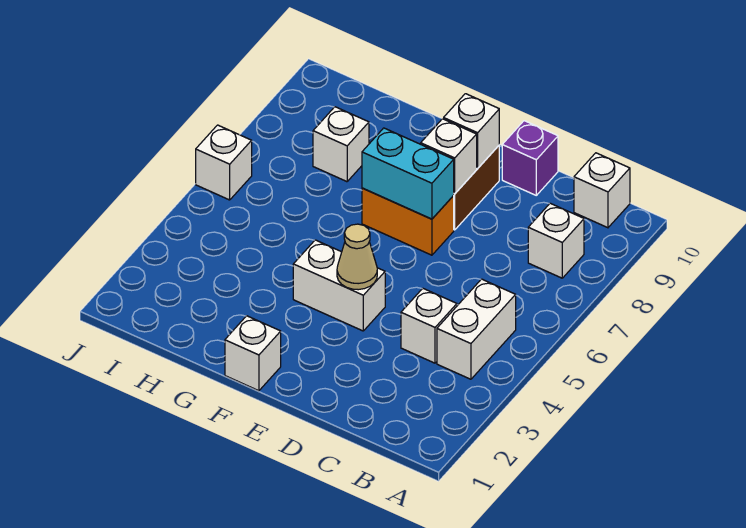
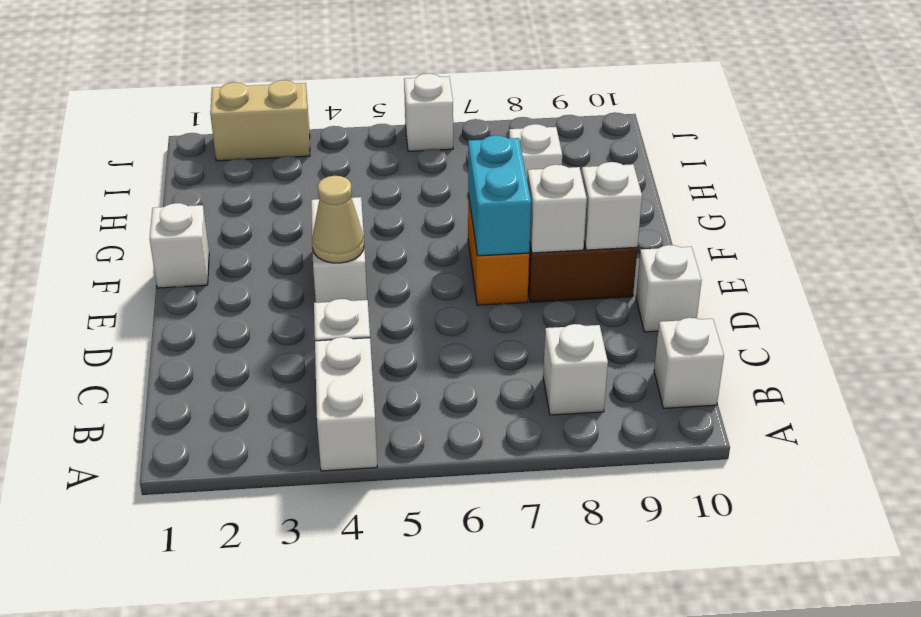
white 1x2 brick [437,279,516,379] -> white 1x2 brick turned to [315,337,377,471]
purple 1x1 brick [502,121,558,195] -> white 1x1 brick [636,245,702,332]
none -> tan 1x2 brick [210,80,310,161]

